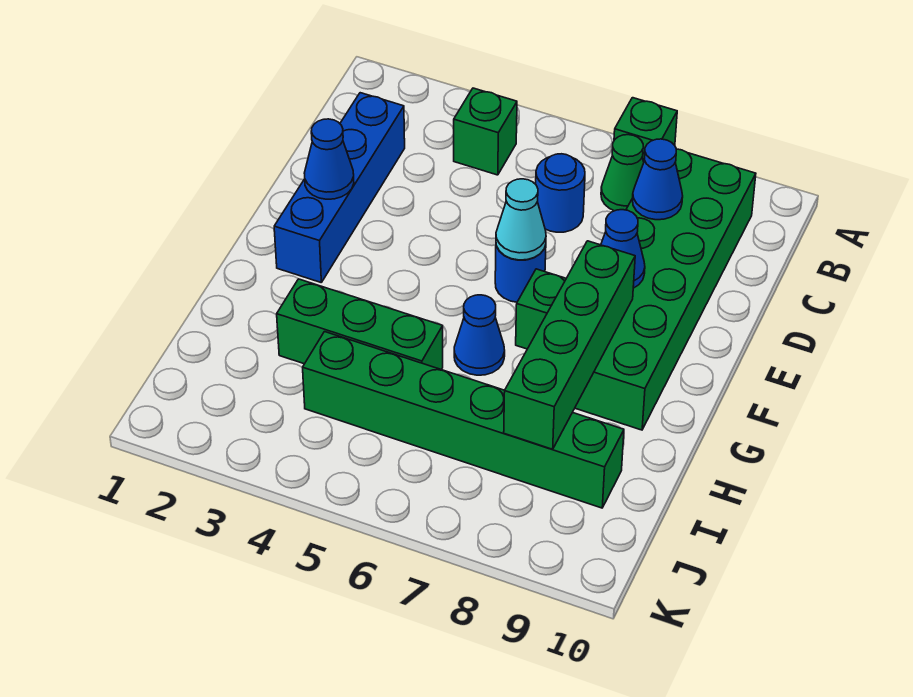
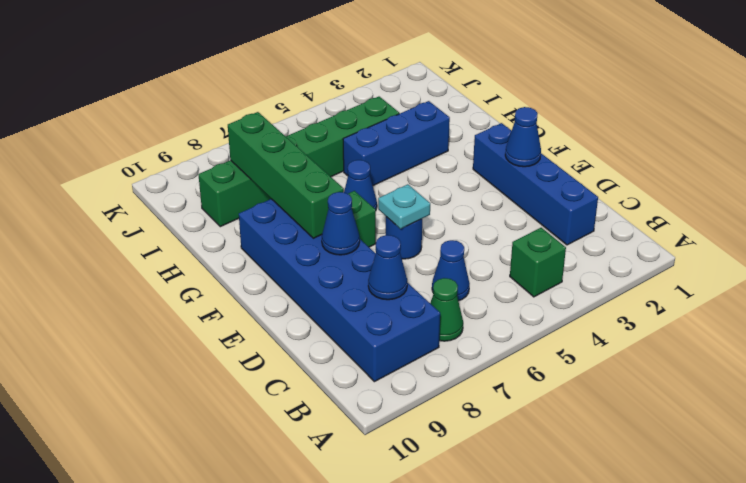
green 1x1 brick [614,98,677,162] -> none
green 2x6 brick [575,149,756,430] -> blue 2x6 brick [239,199,440,382]
blue 1x1 round brick [536,154,585,232] -> blue 1x1 cone [432,240,470,301]
cyan 1x1 cone [496,179,546,260] -> cyan 1x1 plate [378,184,430,229]
green 1x3 brick [277,279,443,370] -> blue 1x3 brick [343,101,450,186]

